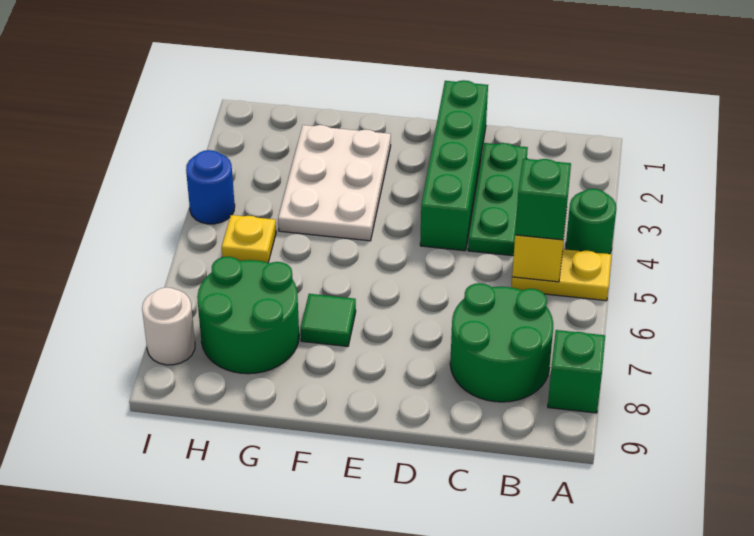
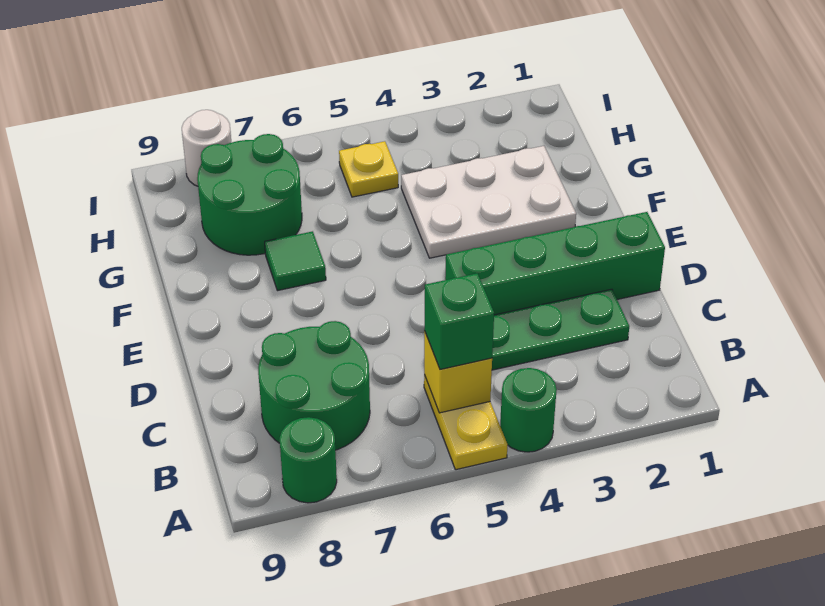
green 1x1 brick [548,330,605,413] -> green 1x1 round brick [279,417,337,503]
blue 1x1 round brick [186,150,235,224] -> none

